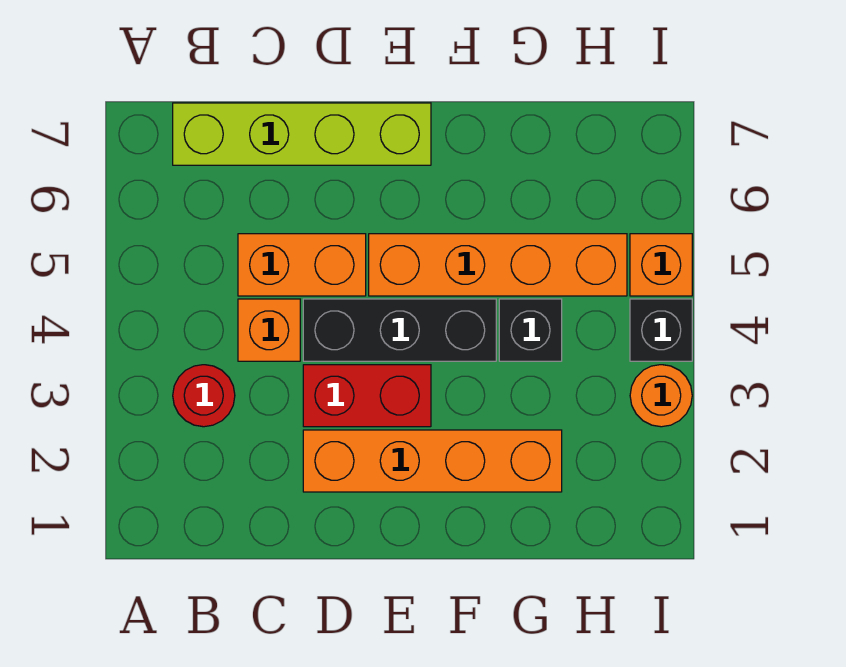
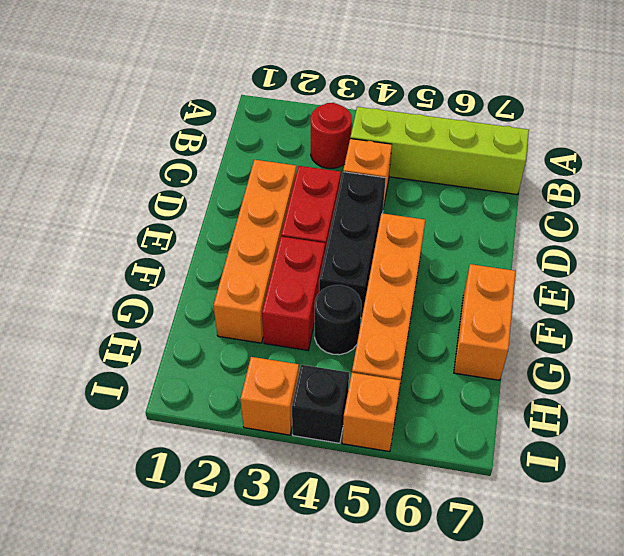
lime 1x4 brick [173,103,431,165] -> lime 1x4 brick turned to [350,107,529,195]
orange 1x2 brick [238,234,366,296] -> orange 1x2 brick moved to [454,264,516,380]
none -> red 1x2 brick [262,237,325,350]
black 1x1 brick [499,299,562,361] -> black 1x1 round brick [315,285,361,355]
orange 1x1 round brick [630,365,692,427] -> orange 1x1 brick [241,357,299,435]

